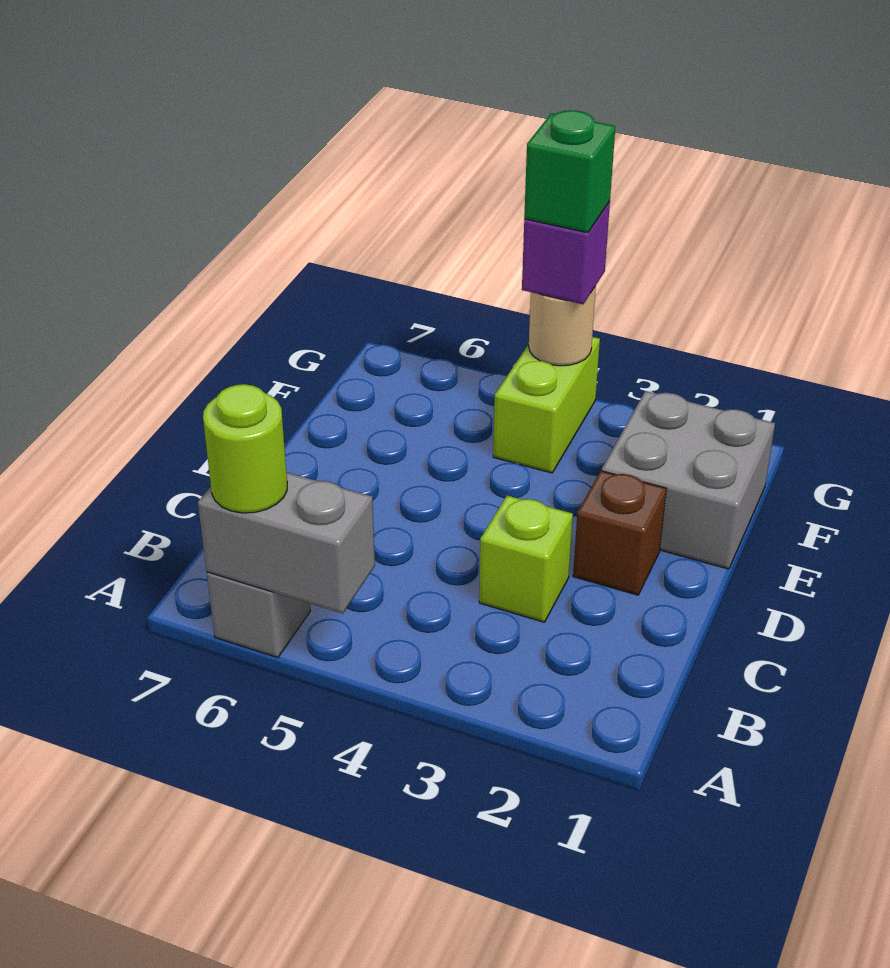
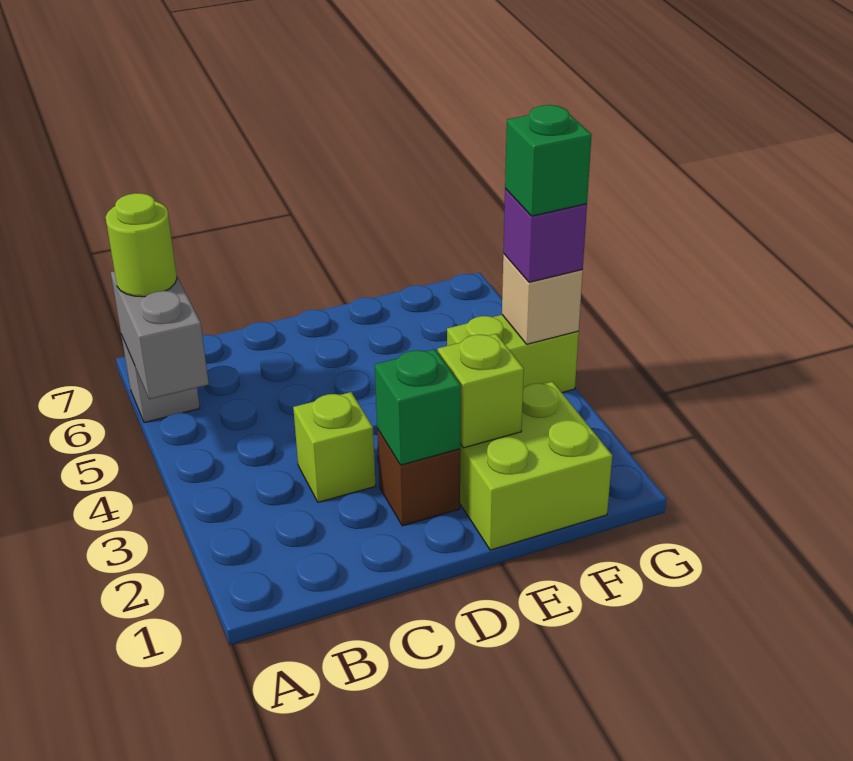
none -> green 1x1 brick [375,349,461,465]
grey 2x2 brick [602,391,775,569] -> lime 2x2 brick [460,382,612,550]
none -> lime 1x1 brick [438,334,524,448]
tan 1x1 round brick [529,286,596,366] -> tan 1x1 brick [502,254,583,344]

